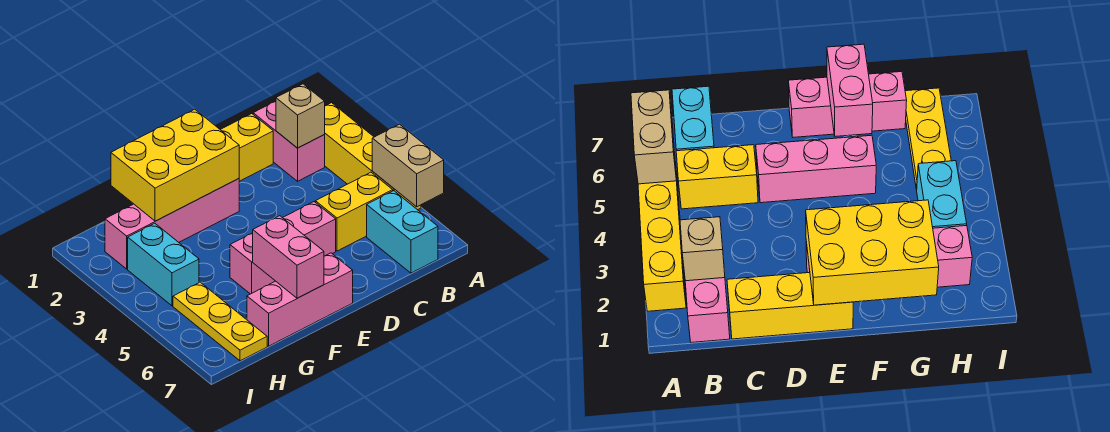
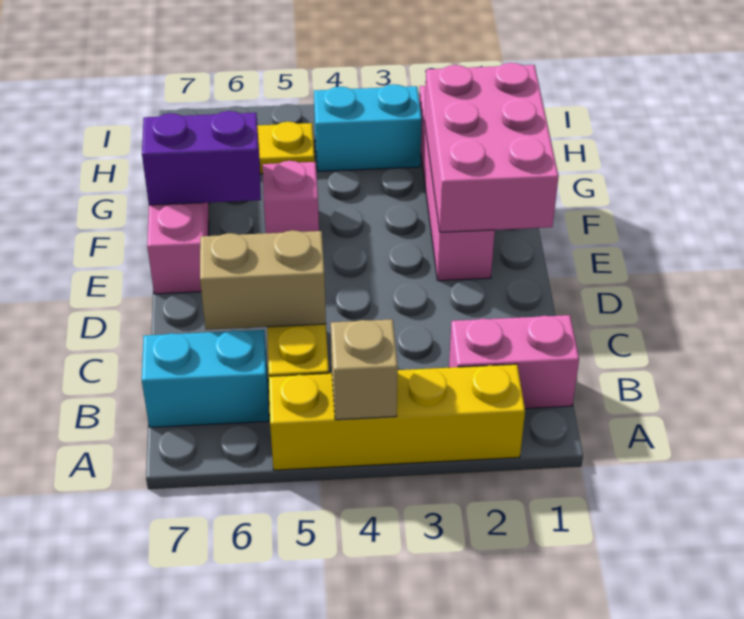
tan 1x2 brick [372,124,444,207] -> tan 1x2 brick moved to [200,230,326,330]
tan 1x1 brick [276,84,325,148] -> tan 1x1 brick moved to [331,319,398,420]
yellow 1x3 brick [220,114,273,181] -> none
pink 1x3 brick [230,202,336,294] -> pink 1x1 brick [263,161,319,233]
yellow 2x3 brick [111,109,239,221] -> pink 2x3 brick [425,63,559,232]
pink 1x2 brick [253,216,324,298] -> purple 1x2 brick [142,111,261,205]

